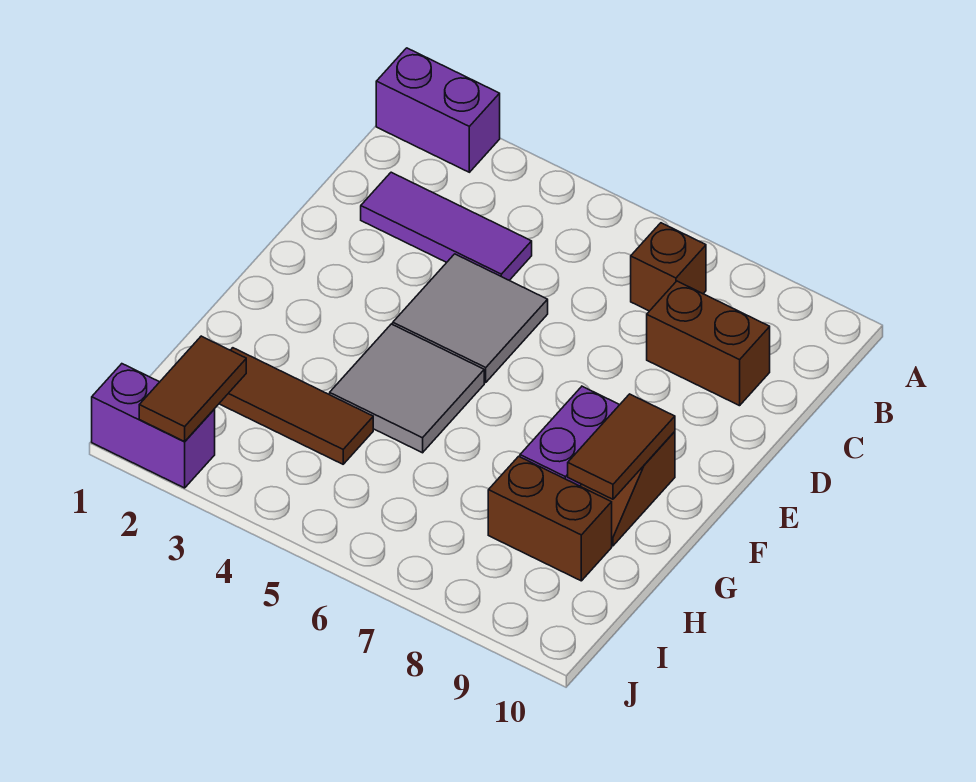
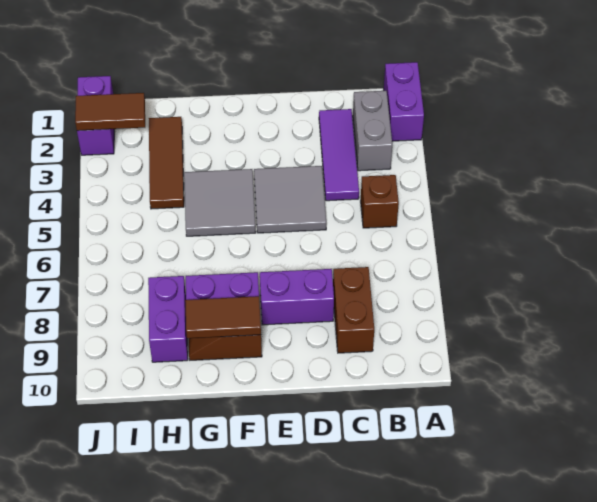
none -> grey 1x2 brick [353,91,392,171]
brown 1x1 brick [631,223,706,311] -> brown 1x1 brick moved to [361,175,399,228]
none -> purple 1x2 brick [260,269,334,325]
brown 1x2 brick [488,456,612,581] -> purple 1x2 brick [148,276,188,362]

